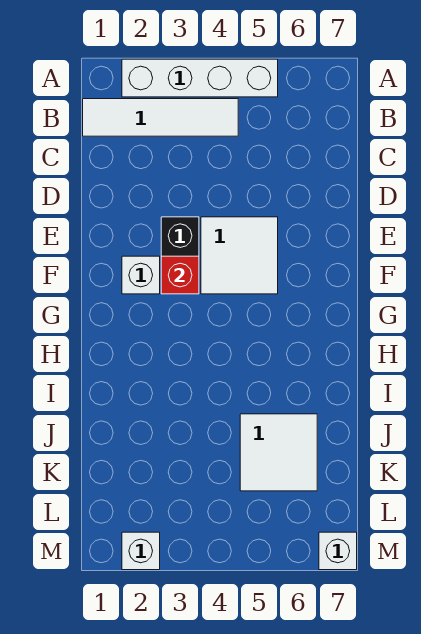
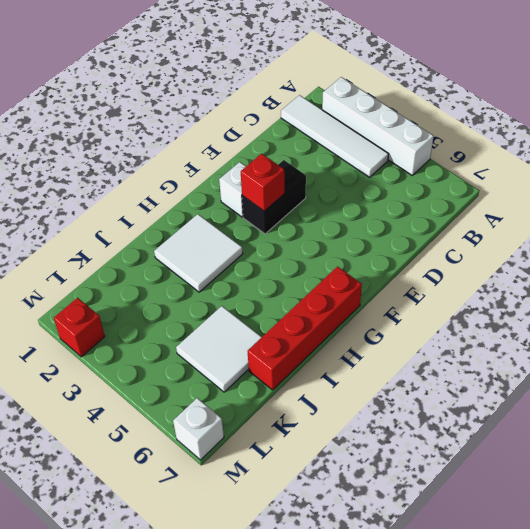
white 2x2 tile [201,217,278,294] -> white 2x2 tile moved to [154,214,243,292]
none -> red 1x4 brick [248,266,362,390]
white 1x1 brick [122,532,160,570] -> red 1x1 brick [54,298,105,357]

